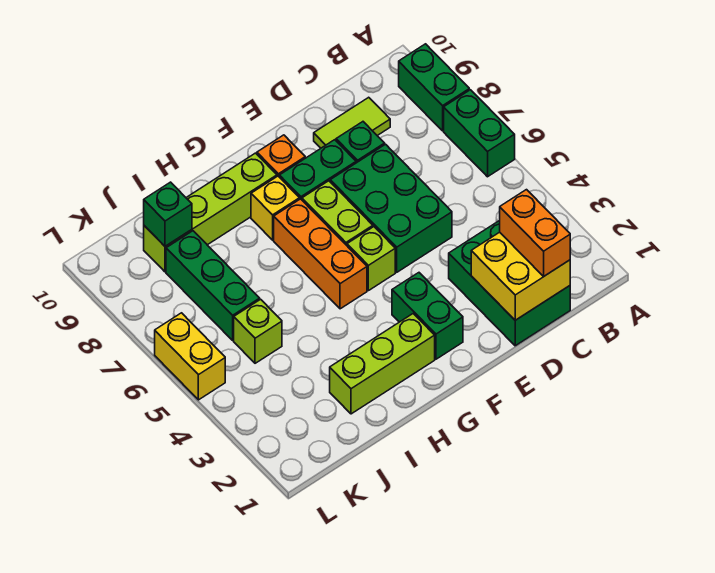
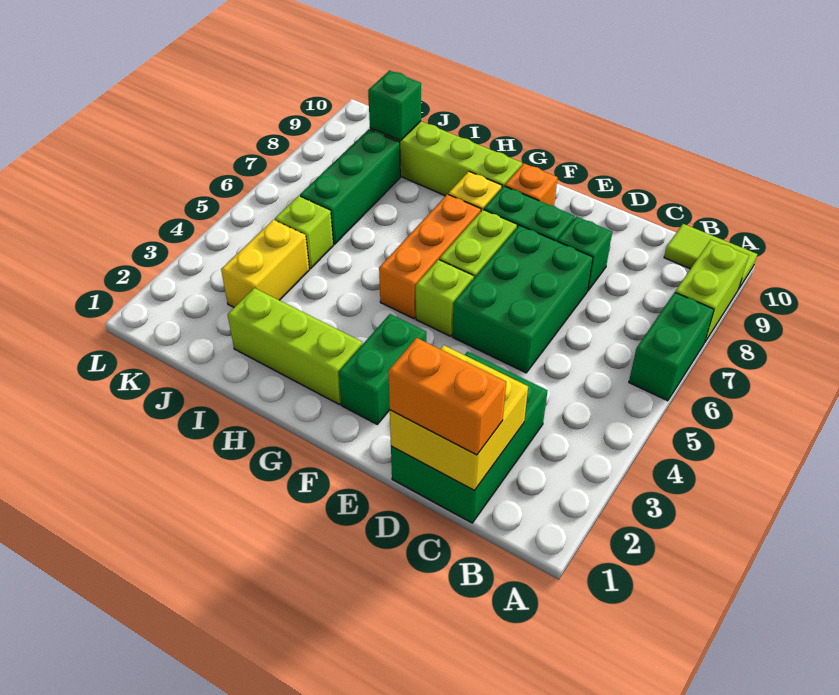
green 1x2 brick [399,44,469,131] -> lime 1x2 brick [675,240,749,342]
orange 1x2 brick [500,190,570,276] -> orange 1x2 brick turned to [388,338,506,455]
lime 1x2 tile [314,97,390,148] -> lime 1x2 tile moved to [664,224,757,288]
yellow 1x2 brick [155,313,225,400] -> yellow 1x2 brick moved to [221,220,309,307]

